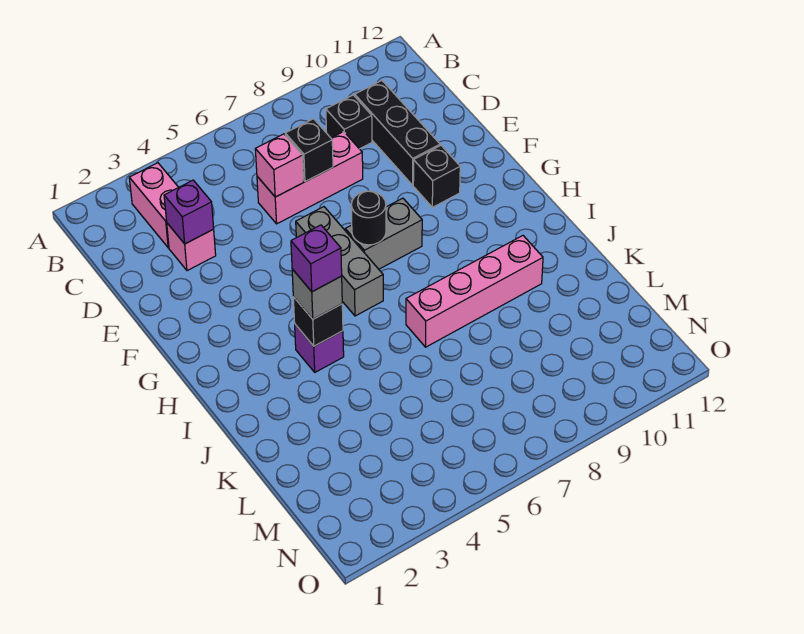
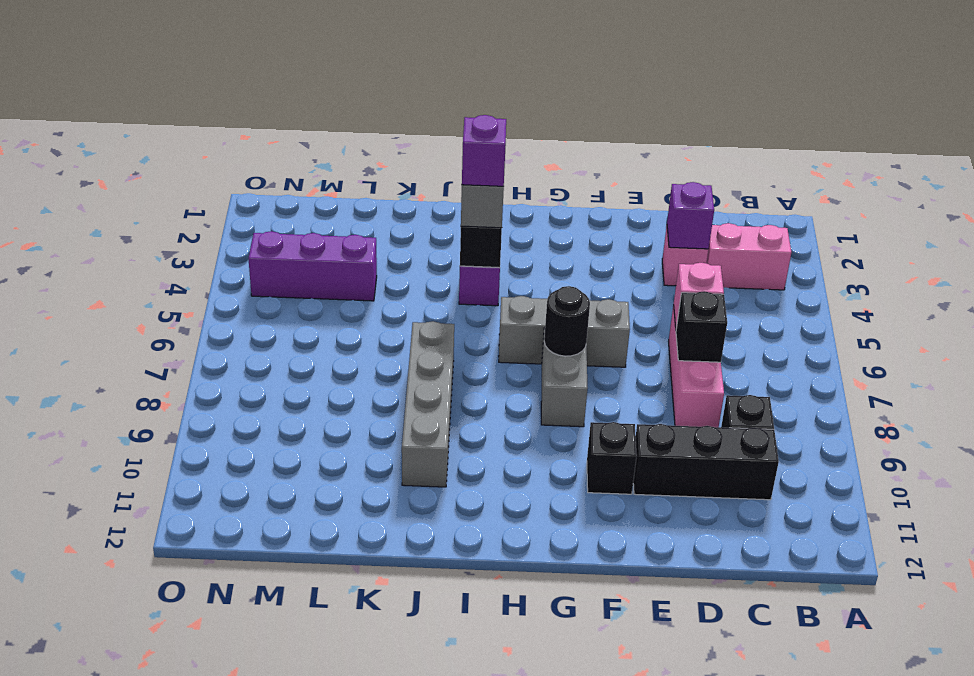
pink 1x4 brick [406,236,543,347] -> grey 1x4 brick [402,321,454,487]
none -> purple 1x3 brick [248,231,377,301]

